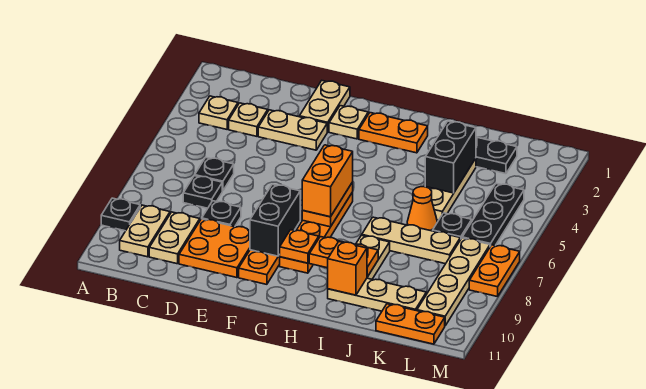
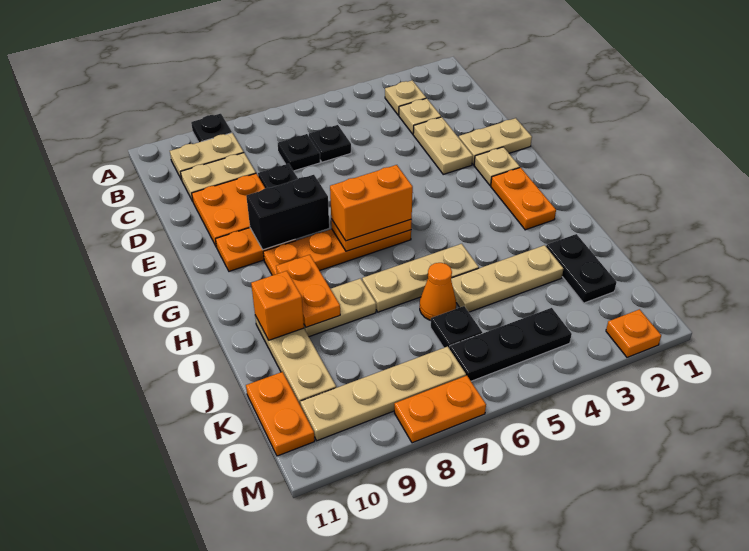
orange 1x1 plate [279,230,319,263] -> orange 1x1 plate moved to [606,309,661,357]
tan 1x3 plate [362,217,460,264] -> tan 1x3 plate turned to [362,244,479,312]
black 1x2 brick [425,121,476,193] -> none

